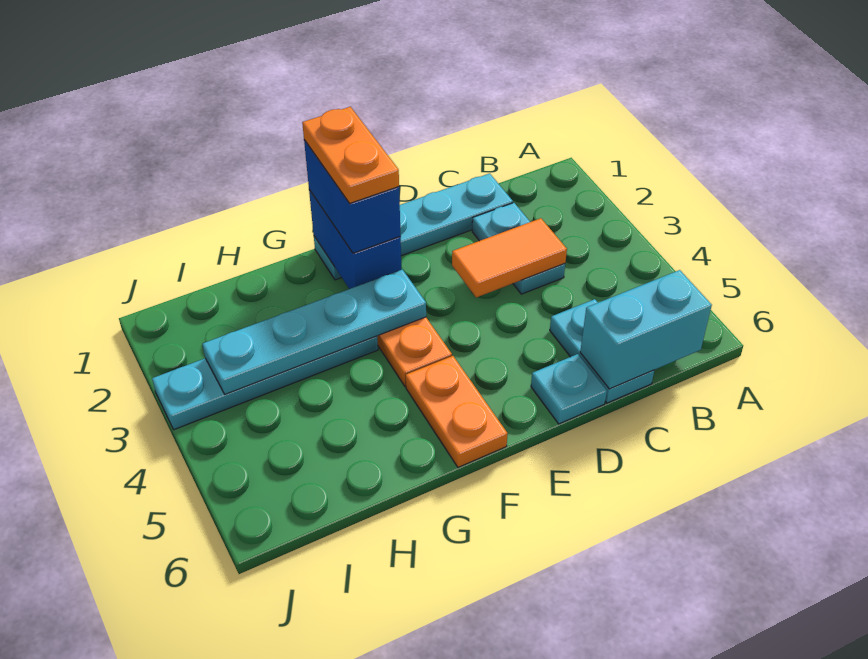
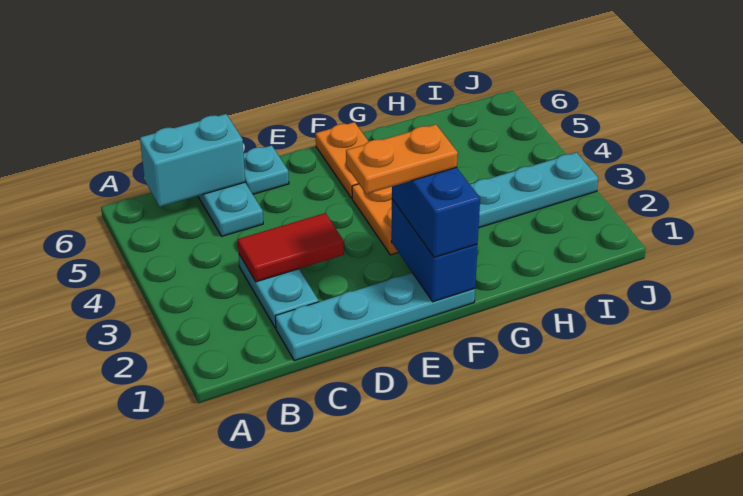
orange 1x2 tile [452,218,567,298] -> red 1x2 tile [238,213,344,282]
orange 1x2 plate [302,107,399,203] -> orange 1x2 plate turned to [346,124,458,194]
cyan 1x4 plate [202,270,426,394] -> none

